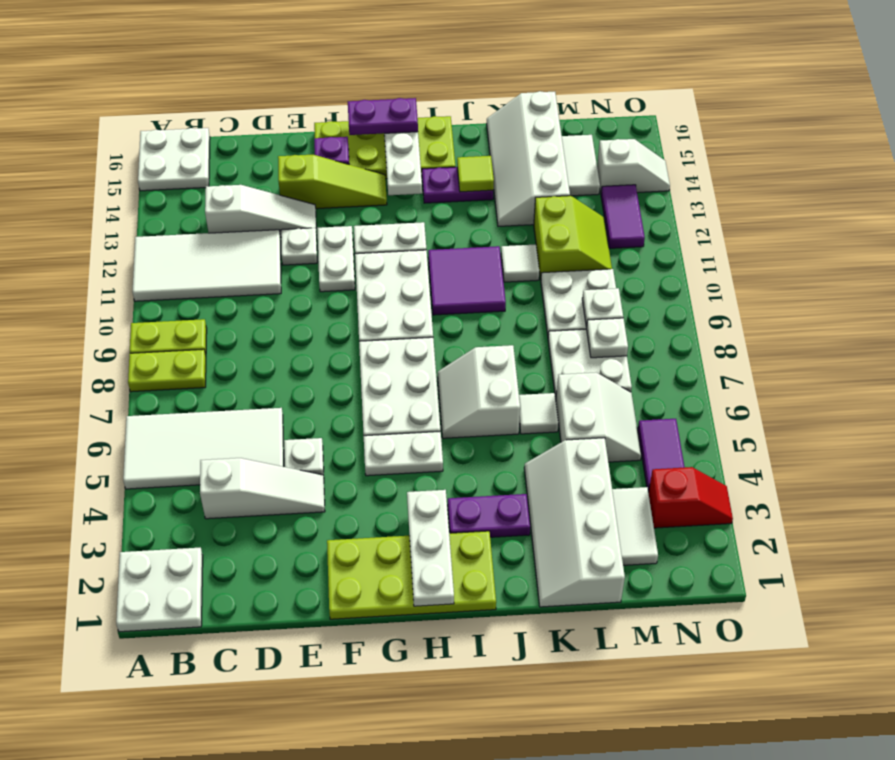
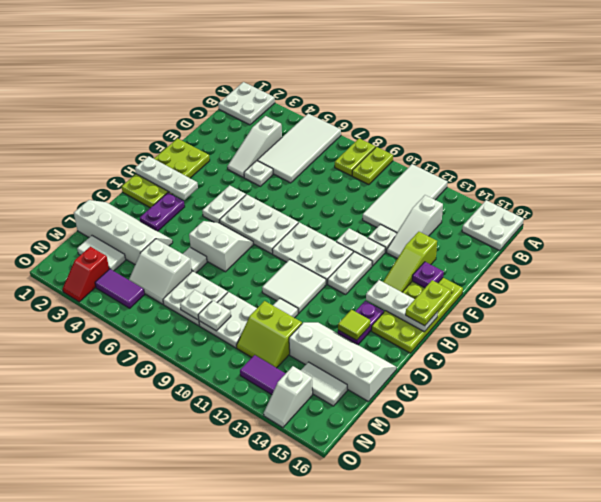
purple 1x2 plate [348,98,418,135] -> lime 1x2 plate [406,280,451,326]
purple 2x2 tile [428,246,506,315] -> white 2x2 tile [262,260,326,313]

